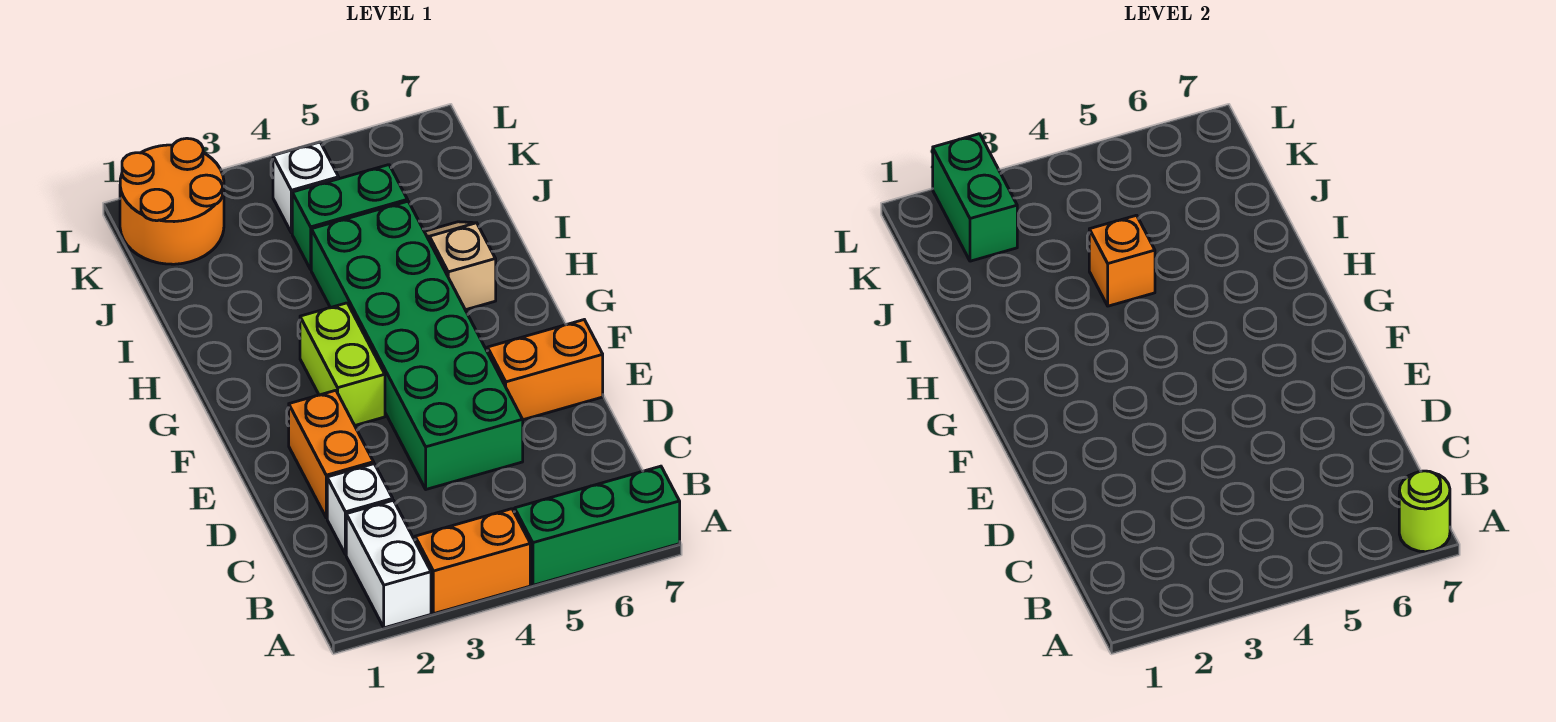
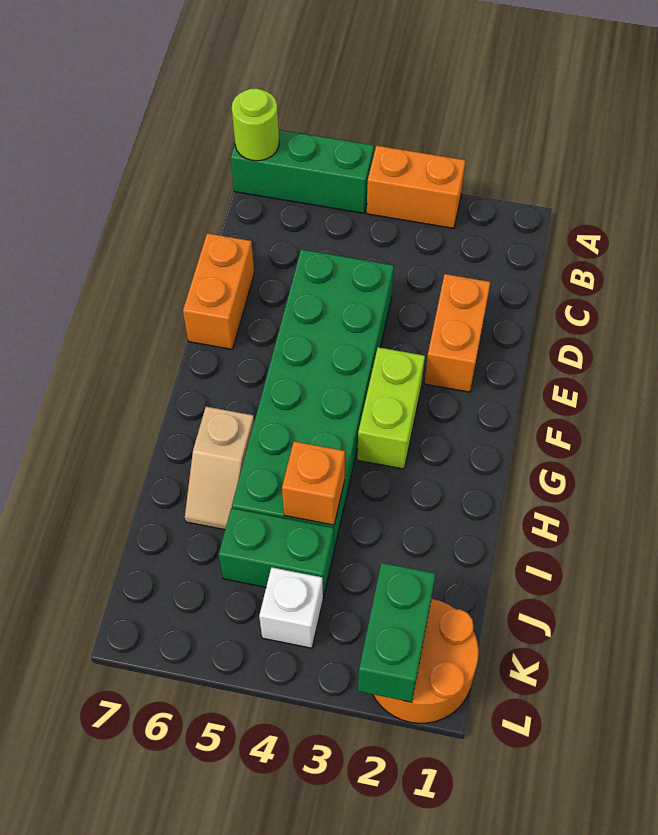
white 1x2 brick [346,500,431,628] -> none
white 1x1 brick [327,464,393,554] -> none
orange 1x2 brick [488,320,603,420] -> orange 1x2 brick turned to [183,233,254,349]

